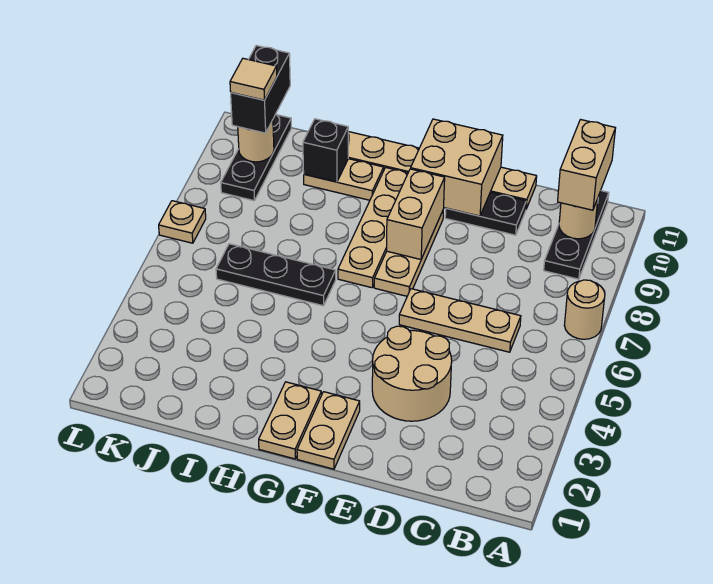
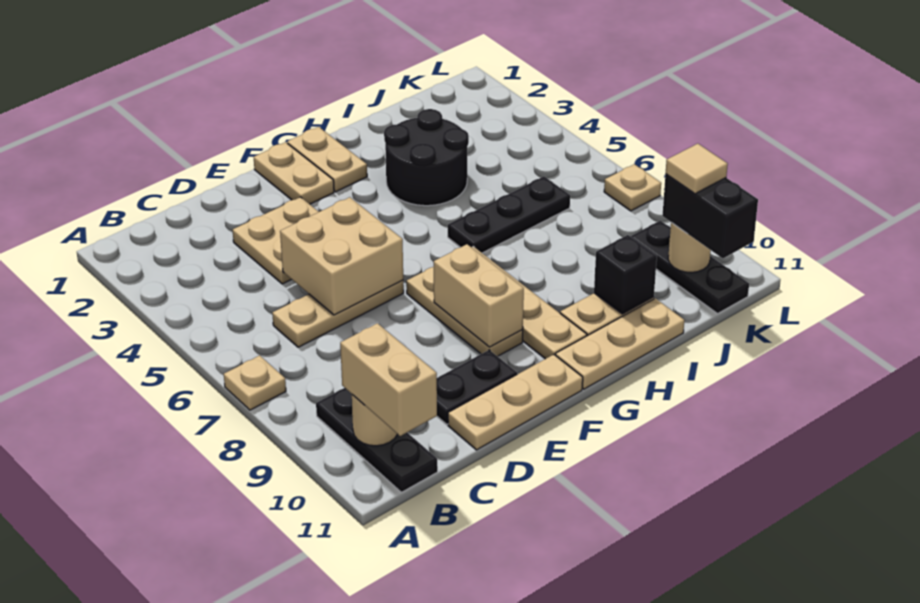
tan 1x1 round brick [564,280,605,339] -> tan 1x1 plate [224,355,286,410]
tan 2x2 round brick [372,326,452,421] -> tan 2x2 plate [233,197,319,284]
tan 2x2 brick [411,119,503,216] -> tan 2x2 brick moved to [280,197,403,315]
none -> black 2x2 round brick [384,109,469,206]

